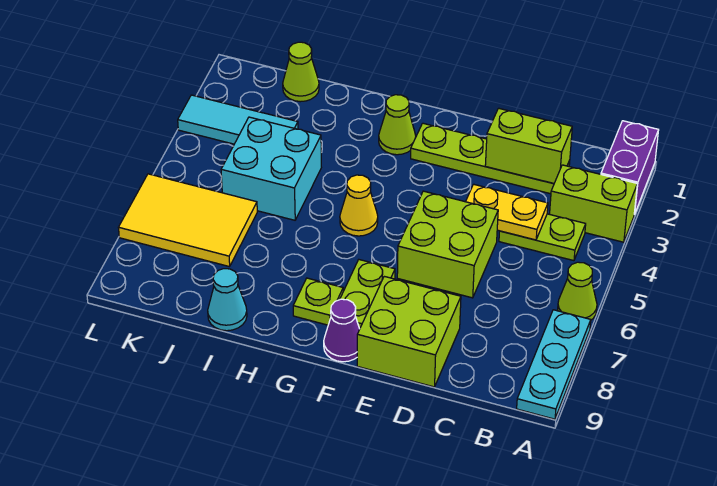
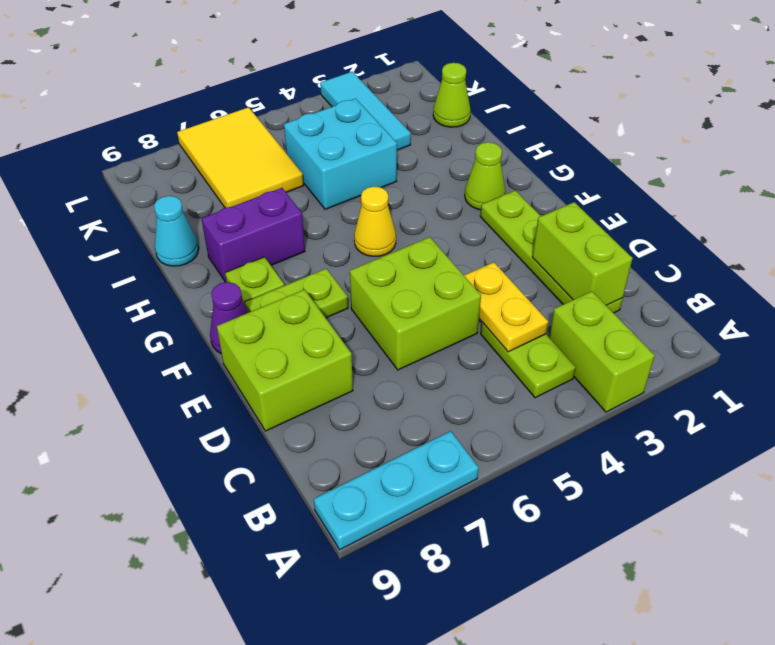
purple 1x2 brick [601,121,658,214] -> purple 1x2 brick moved to [201,188,305,282]
lime 1x1 cone [558,262,597,320] -> none

